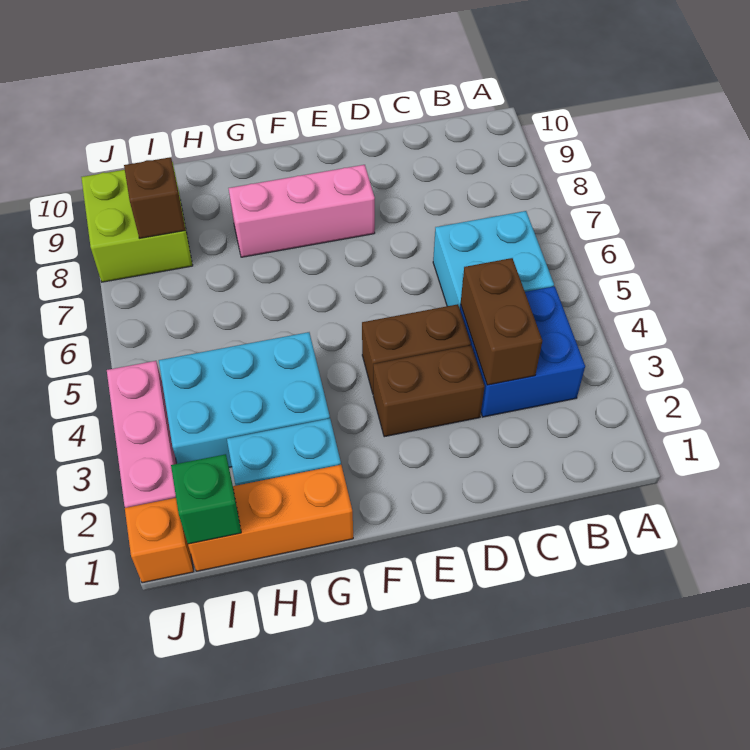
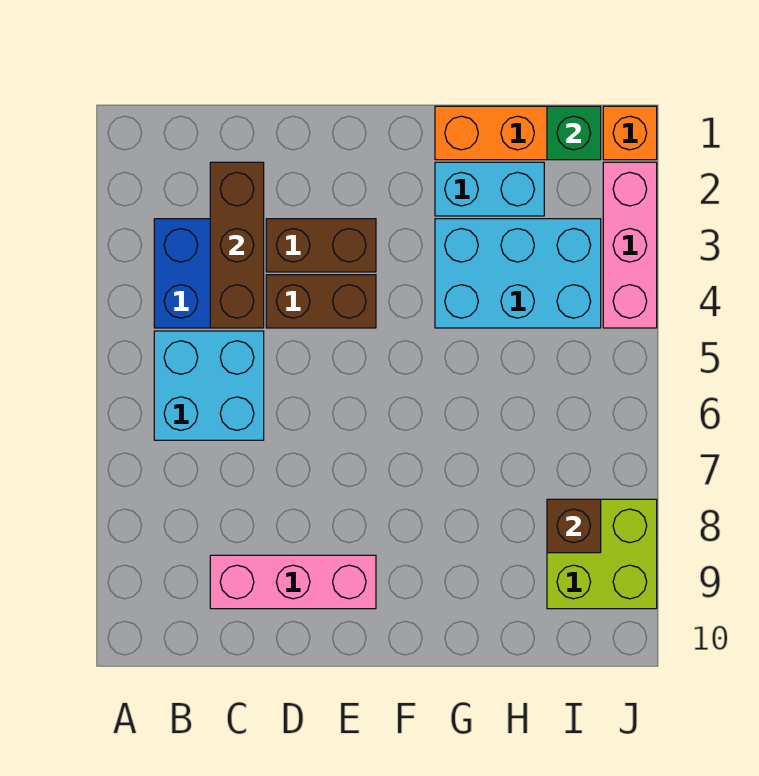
brown 1x2 brick [461,258,542,385] -> brown 1x3 brick [210,162,264,328]
pink 1x3 brick [229,165,375,257] -> pink 1x3 brick moved to [210,555,376,609]

